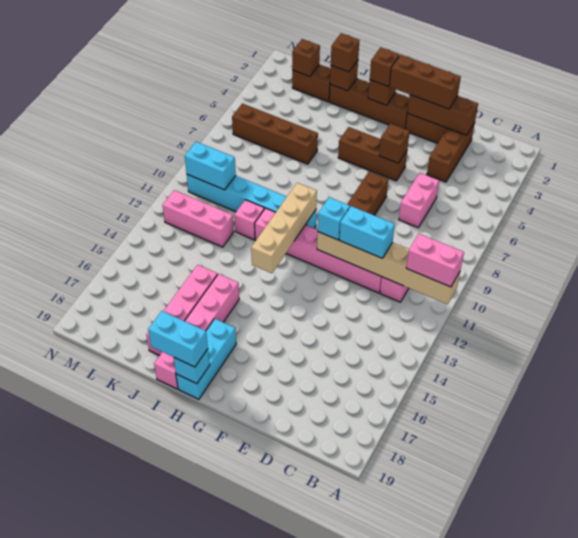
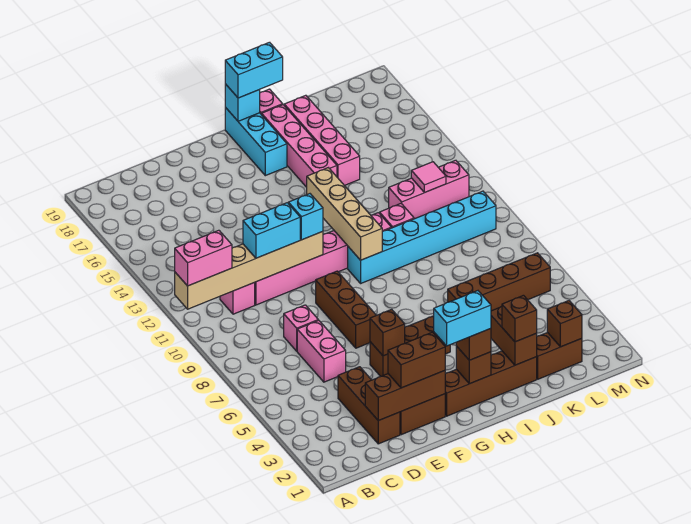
none -> pink 1x1 brick [284,305,318,351]
brown 1x3 brick [390,55,461,109] -> brown 1x2 brick [388,332,445,388]
brown 1x1 brick [330,60,358,91] -> brown 1x2 brick [491,306,537,365]
cyan 1x2 brick [185,142,236,190] -> cyan 1x2 brick moved to [434,291,491,346]
none -> pink 1x1 tile [411,162,446,193]

